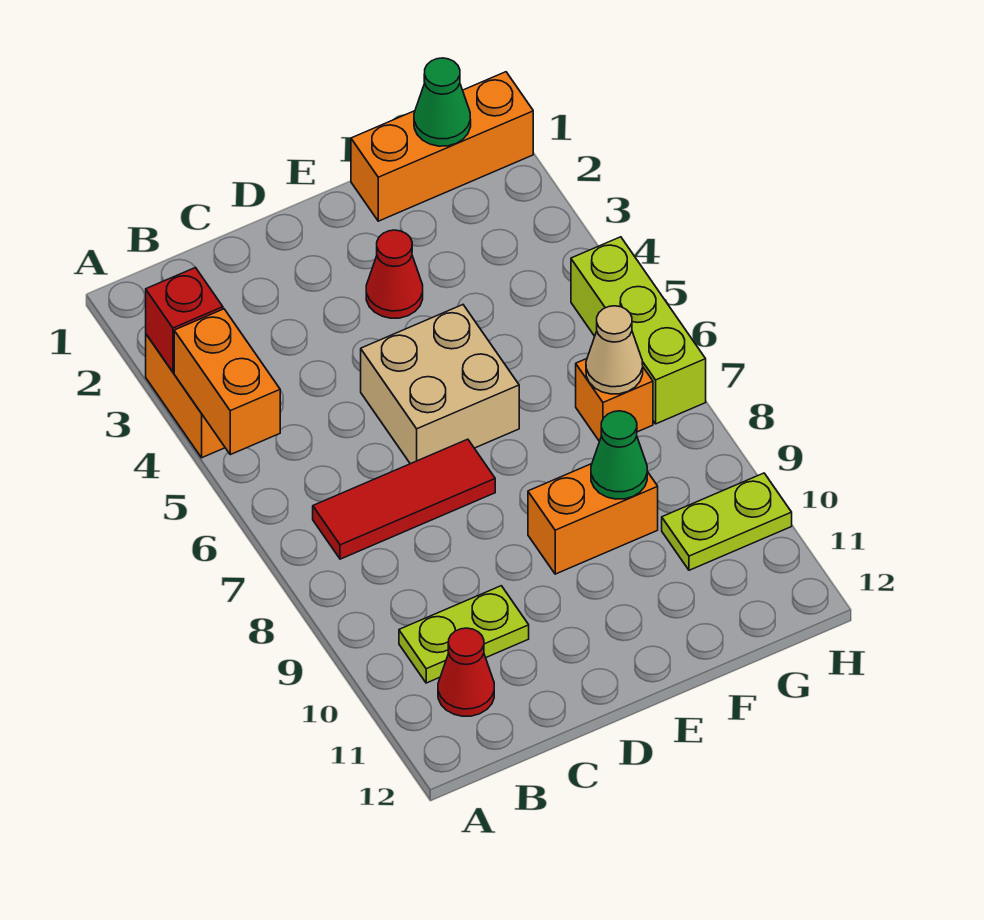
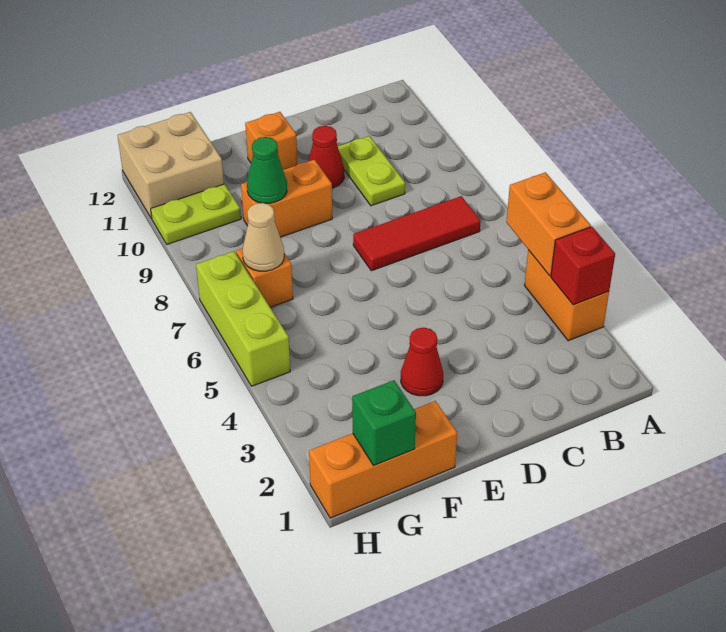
lime 1x2 plate [399,586,529,683] -> lime 1x2 plate turned to [338,136,405,206]
red 1x1 cone [438,628,494,716] -> red 1x1 cone moved to [309,126,344,188]
tan 2x2 brick [361,305,519,464] -> tan 2x2 brick moved to [118,112,224,219]
none -> orange 1x1 brick [245,112,297,170]
green 1x1 cone [414,58,471,146] -> green 1x1 brick [352,380,416,466]

